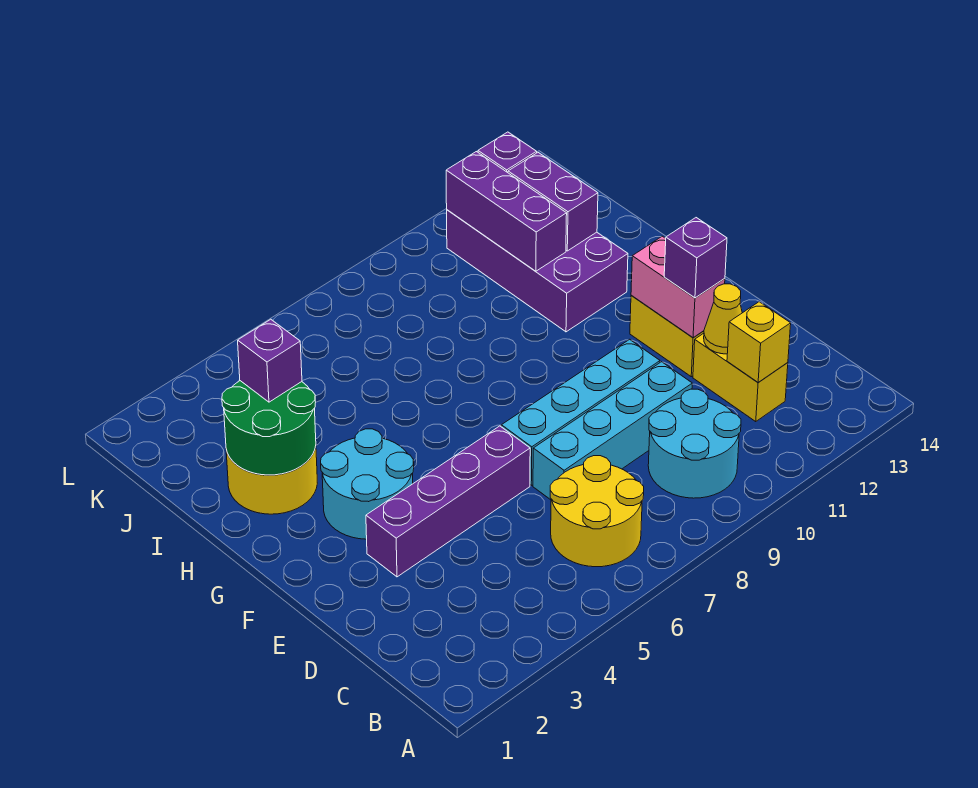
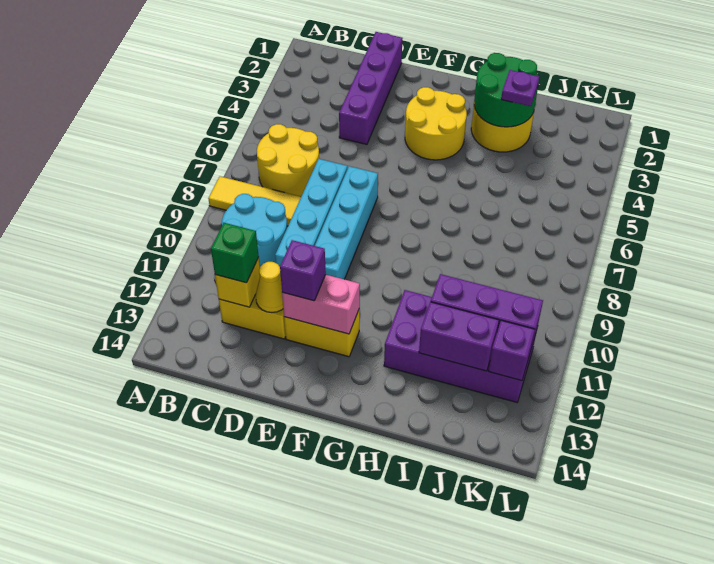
none -> yellow 1x3 tile [208,176,301,226]
none -> green 1x1 brick [211,223,259,283]
purple 1x4 brick [366,426,530,577] -> purple 1x4 brick moved to [339,32,402,144]
cyan 2x2 round brick [321,429,414,539] -> yellow 2x2 round brick [405,87,467,160]
purple 1x1 brick [238,319,302,402] -> purple 1x1 plate [501,70,539,106]

